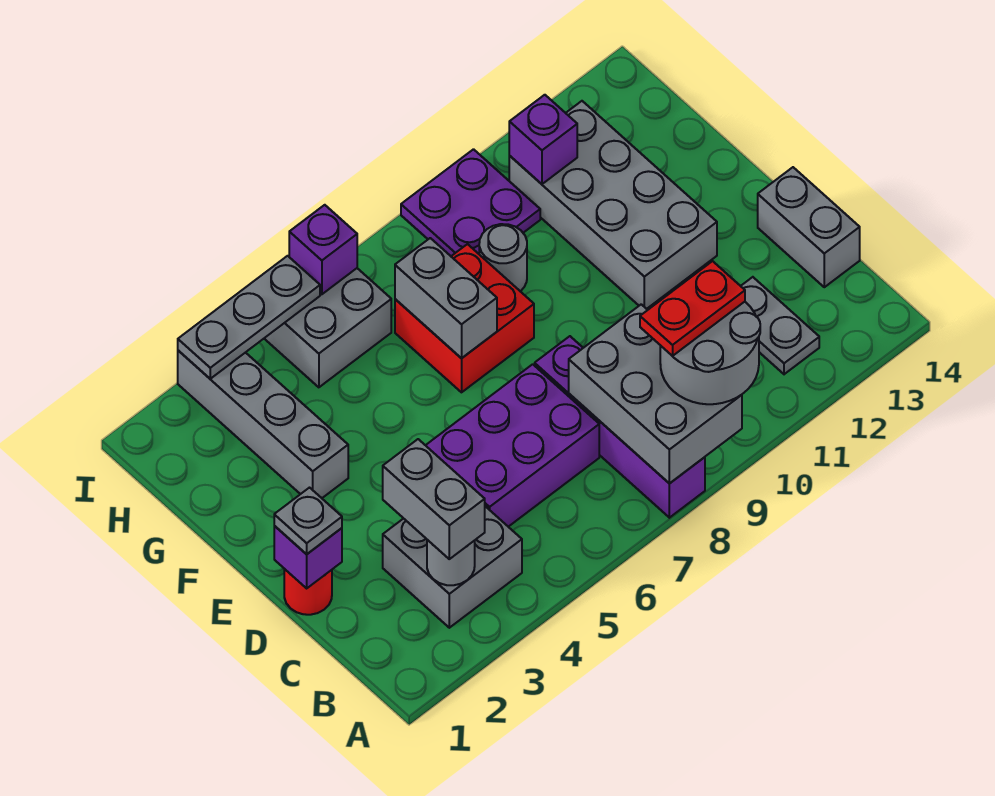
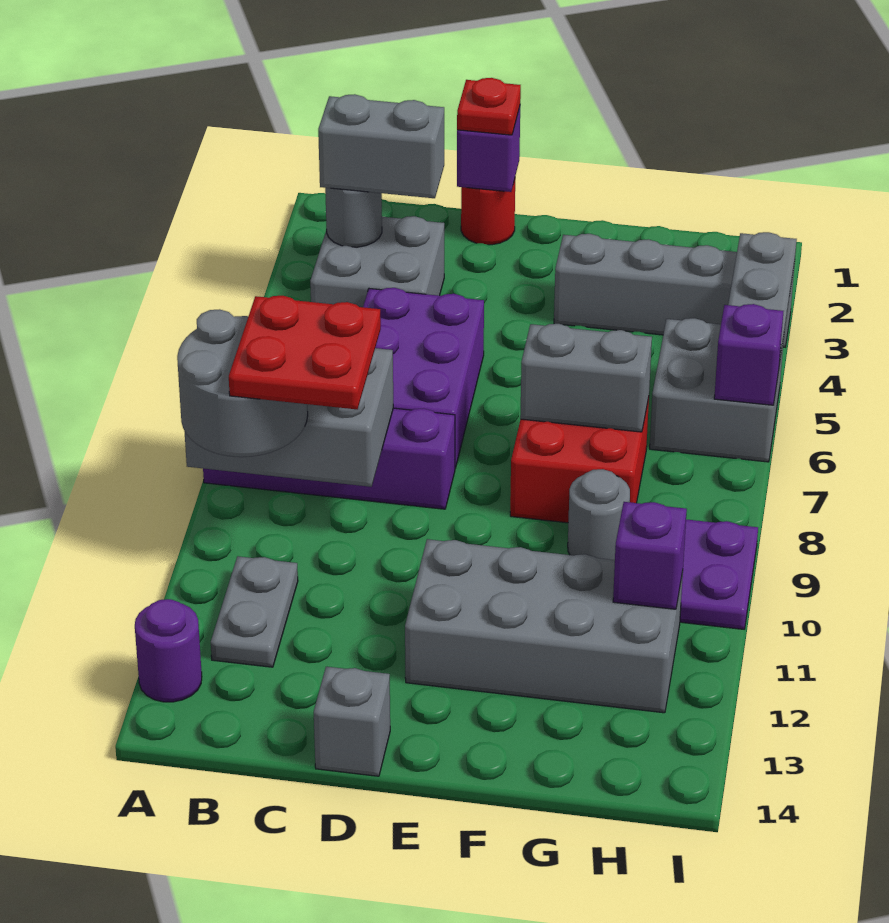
none -> purple 1x1 round brick [135,599,202,702]
red 1x2 plate [640,261,745,356] -> red 2x2 plate [229,296,381,409]
grey 1x2 plate [741,277,819,374] -> grey 1x2 plate turned to [211,556,298,667]
grey 1x2 brick [758,167,860,287] -> grey 1x1 brick [314,667,390,776]
grey 1x1 plate [274,488,342,554] -> red 1x1 plate [457,78,521,135]

